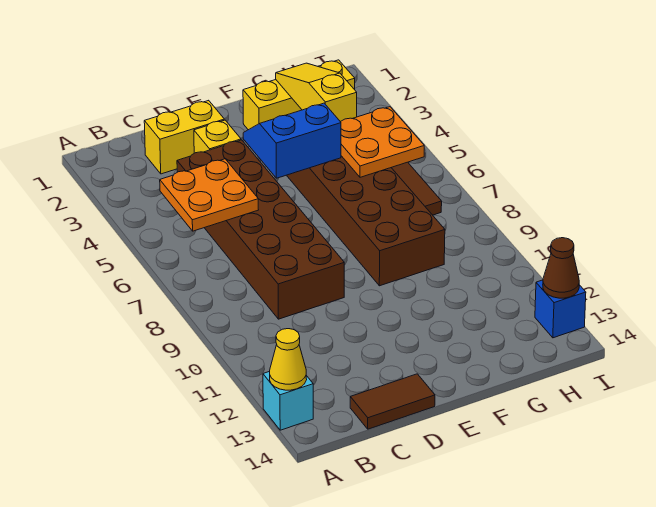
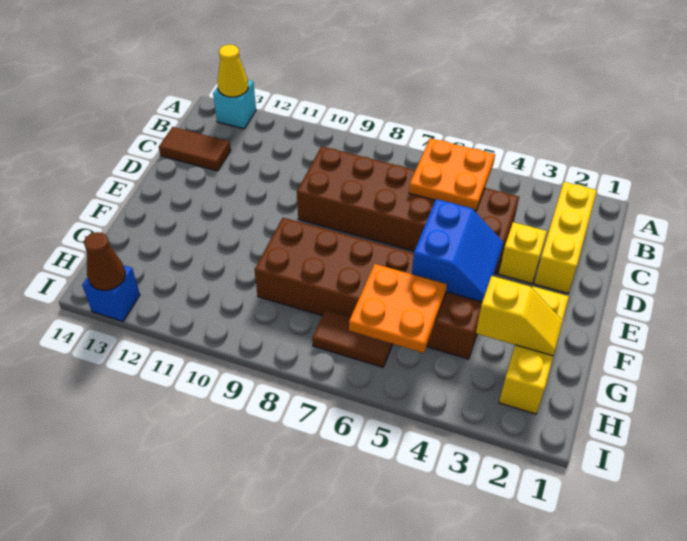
yellow 1x2 brick [144,100,224,174] -> yellow 1x3 brick [534,182,597,293]
brown 1x2 tile [350,374,435,429] -> brown 1x2 tile turned to [159,127,231,171]
yellow 1x3 slope [276,63,357,122] -> yellow 1x2 slope [476,276,563,356]

